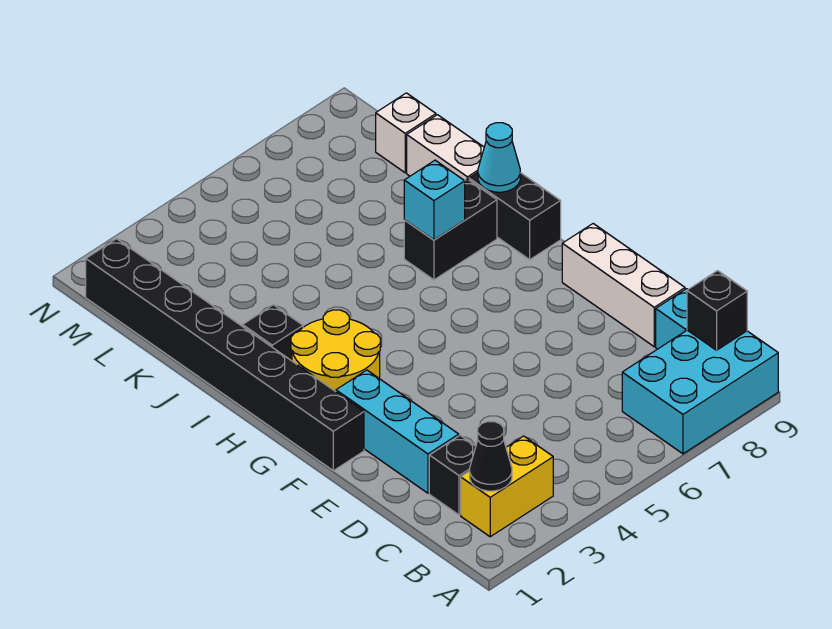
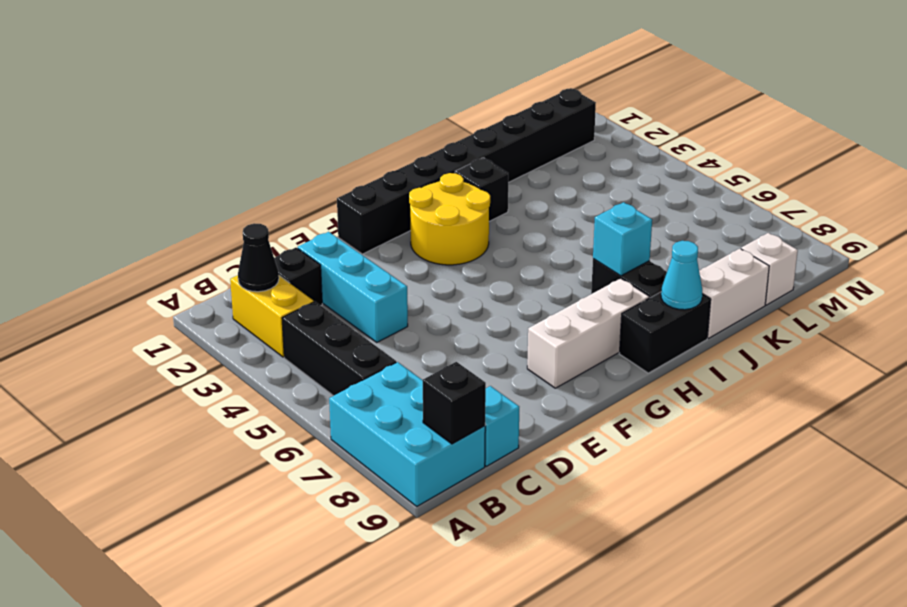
none -> black 1x3 brick [282,302,396,396]
cyan 1x3 brick [336,370,459,493] -> cyan 1x3 brick turned to [298,232,408,342]
white 1x3 brick [562,224,685,347] -> white 1x3 brick moved to [527,278,649,388]

